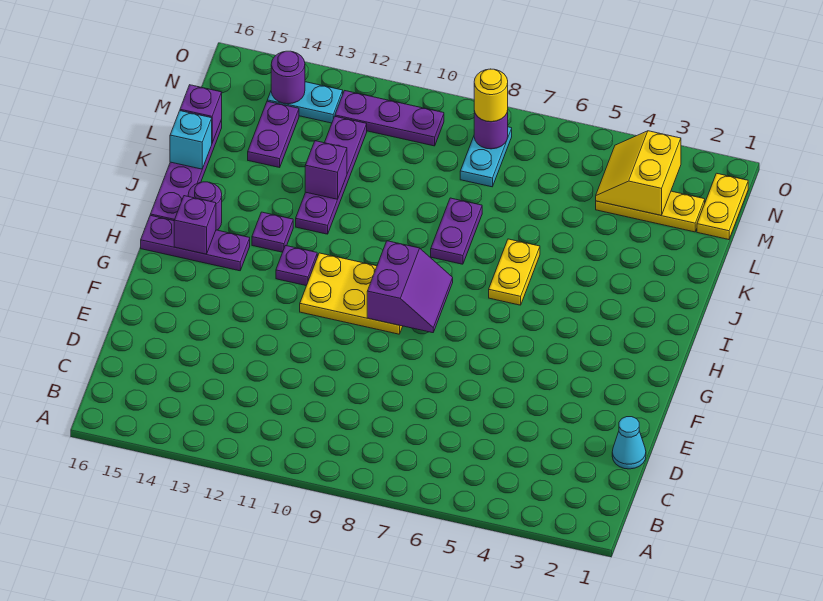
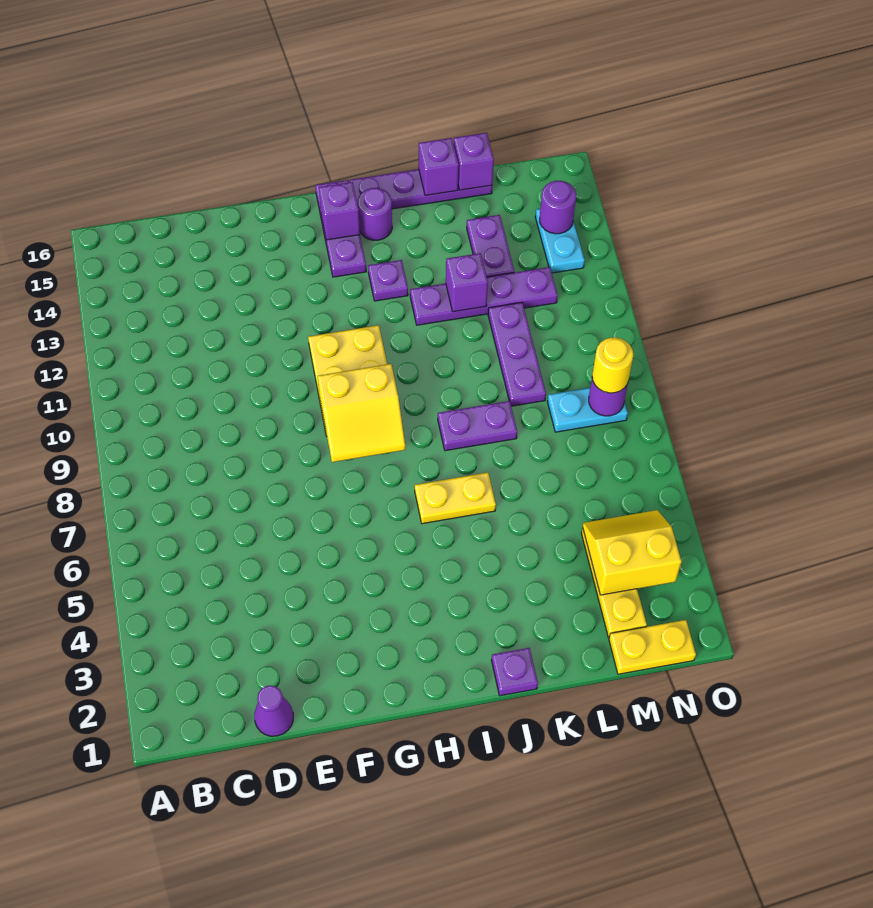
cyan 1x1 cone [612,417,646,469] -> purple 1x1 cone [254,686,293,736]
purple 2x2 slope [367,241,453,333] -> yellow 2x2 slope [318,364,405,462]
purple 1x1 plate [276,246,317,286] -> purple 1x1 plate moved to [491,648,538,696]
cyan 1x1 brick [170,111,212,169] -> purple 1x1 brick [419,138,459,195]
purple 1x2 plate [248,101,299,167] -> purple 1x2 plate turned to [467,215,514,277]
purple 1x3 plate [335,91,444,146] -> purple 1x3 plate moved to [488,302,546,406]

